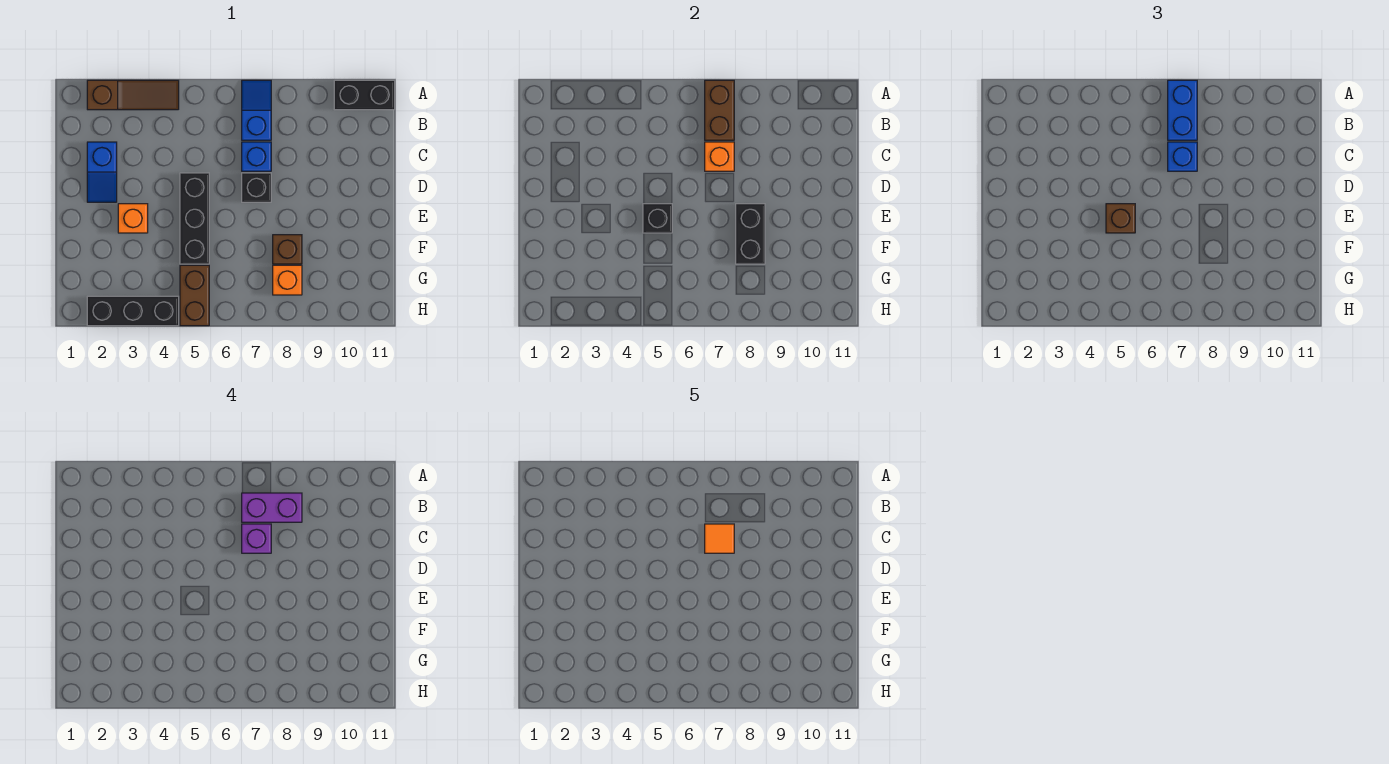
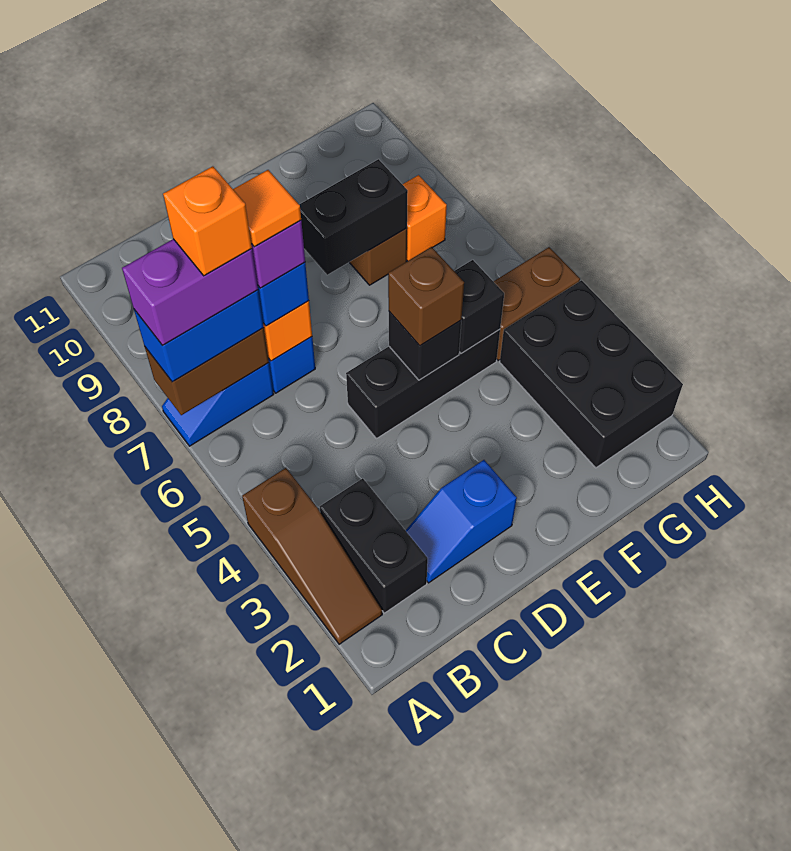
brown 1x3 slope [87,80,179,110] -> brown 1x3 slope turned to [242,468,382,644]
black 1x2 brick [334,80,395,110] -> black 1x2 brick moved to [320,478,428,613]
purple 1x2 brick [242,493,302,522] -> purple 1x2 brick turned to [122,239,258,346]
blue 1x2 slope [87,142,117,202] -> blue 1x2 slope turned to [406,460,517,583]
black 1x1 brick [242,173,271,202] -> black 1x1 brick moved to [454,260,504,353]
orange 1x1 brick [118,204,148,233] -> orange 1x1 brick moved to [163,166,252,276]
black 1x3 brick [87,296,179,326] -> black 2x3 brick [500,280,683,468]

